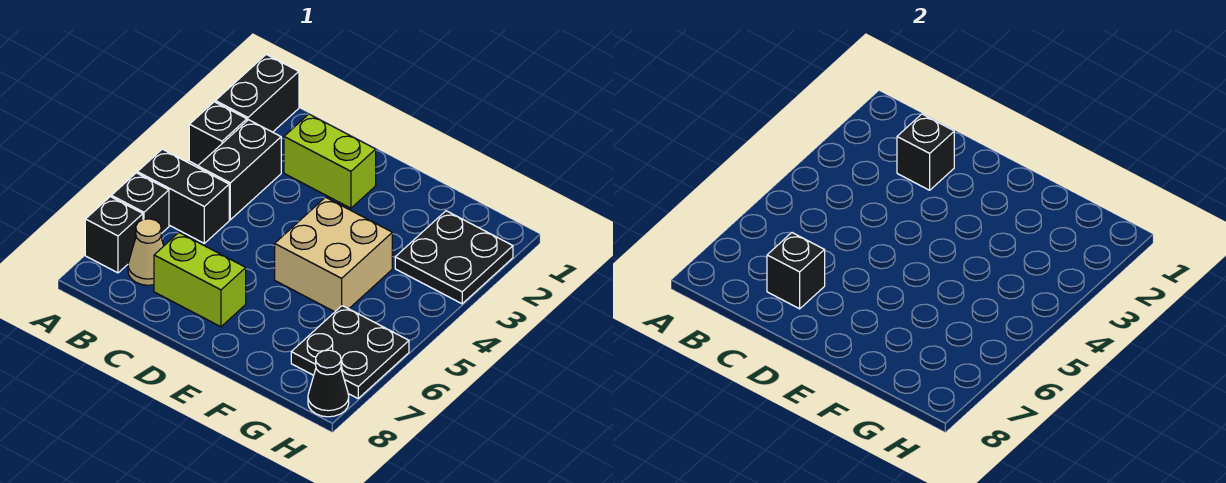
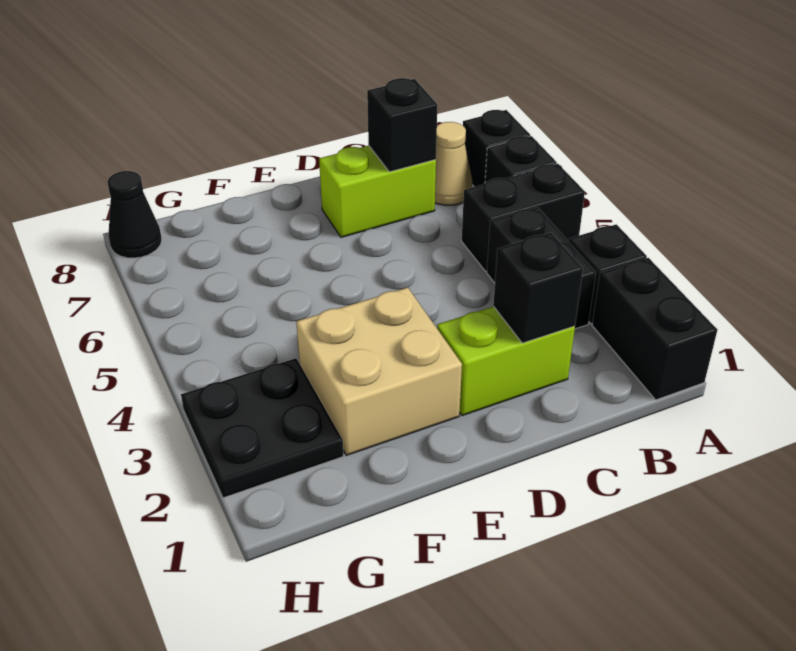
tan 2x2 brick [275,197,392,312] -> tan 2x2 brick moved to [296,288,462,455]
black 2x2 plate [291,306,409,398] -> none

